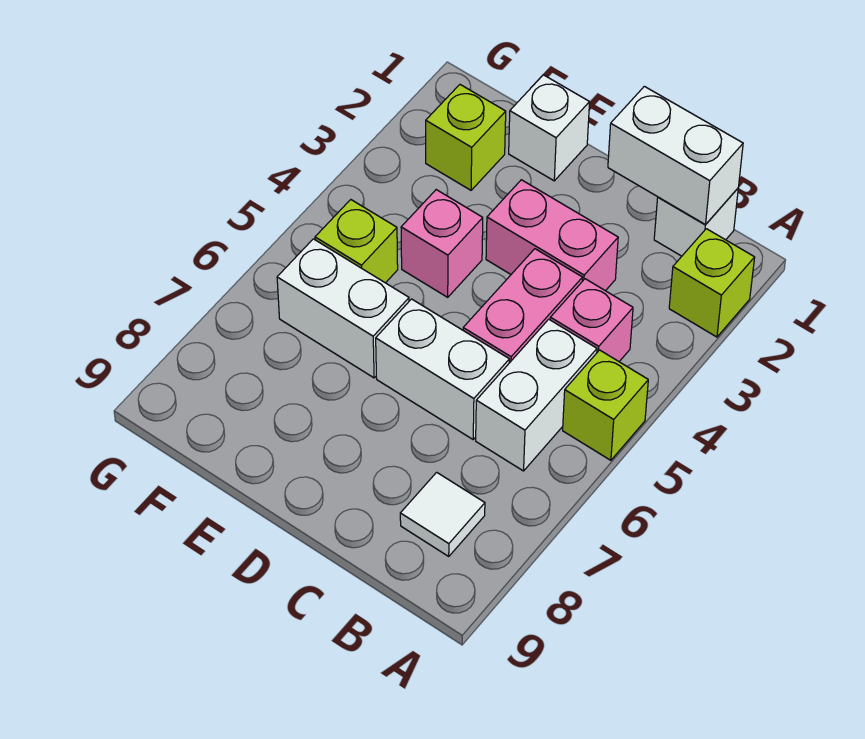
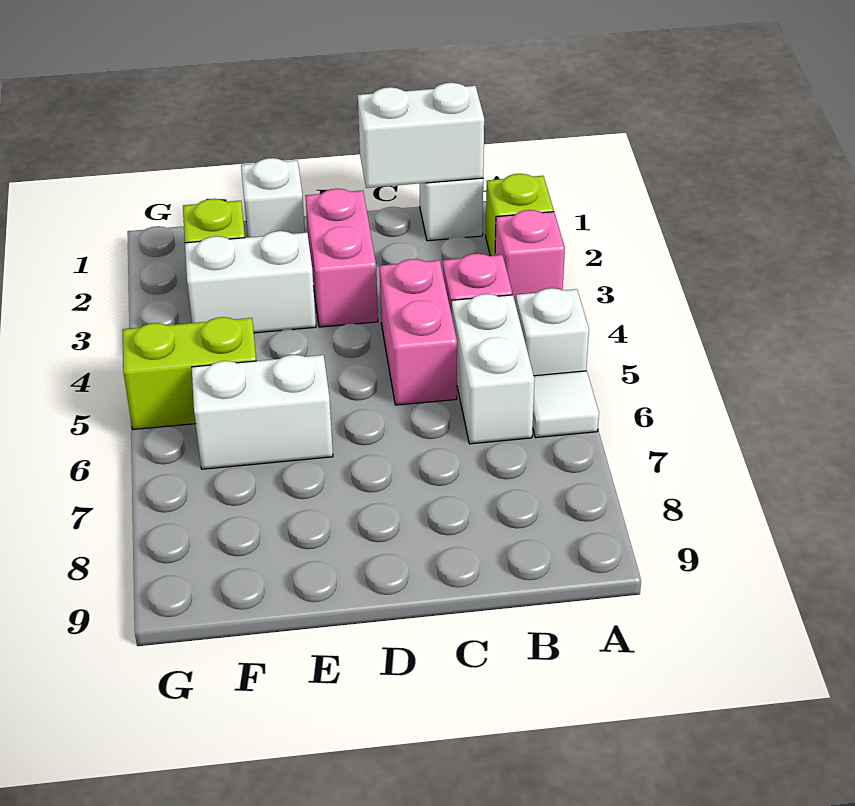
lime 1x1 brick [563,350,648,460] -> white 1x1 brick [516,288,589,376]
white 1x1 tile [400,472,485,556] -> white 1x1 tile moved to [533,371,599,438]
pink 1x2 brick [486,180,618,291] -> pink 1x2 brick turned to [306,189,378,327]
white 1x2 brick [376,299,509,439] -> white 1x2 brick moved to [185,231,316,333]
pink 1x1 brick [401,190,483,297] -> pink 1x1 brick moved to [495,210,565,304]
lime 1x1 brick [315,200,398,283] -> lime 1x2 brick [123,317,256,429]

